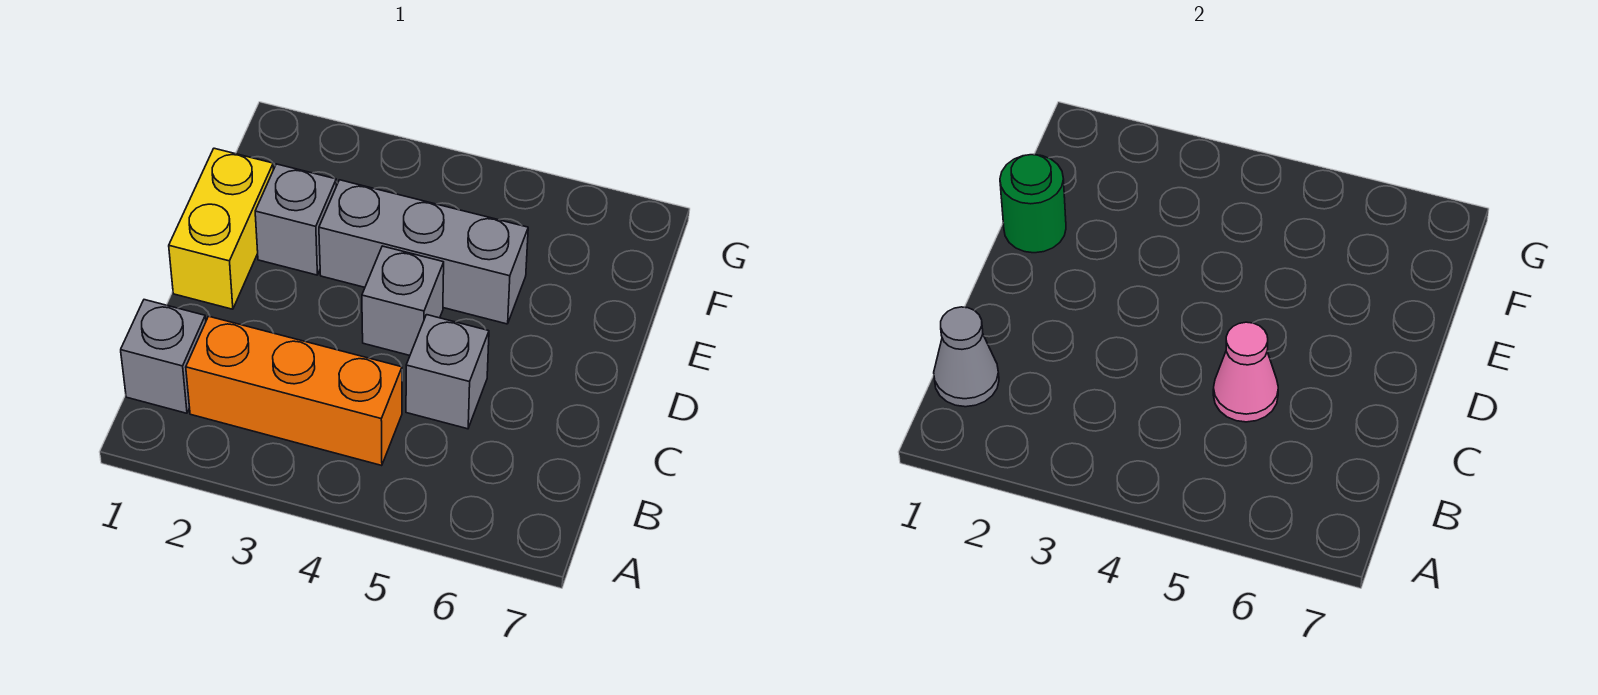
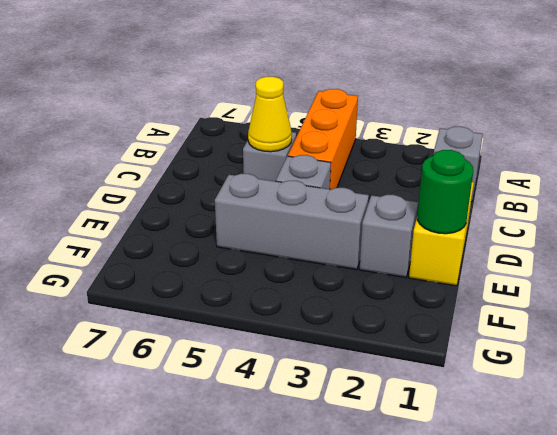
grey 1x1 cone [934,307,999,407] -> none
orange 1x3 brick [186,316,402,466] -> orange 1x3 brick turned to [288,89,358,189]
pink 1x1 cone [1213,322,1278,422] -> yellow 1x1 cone [248,77,292,152]

